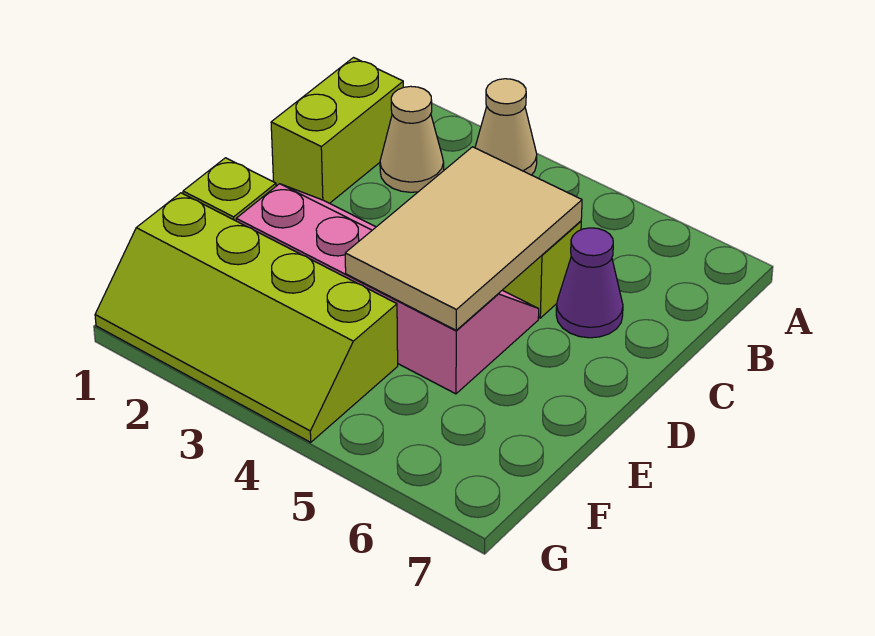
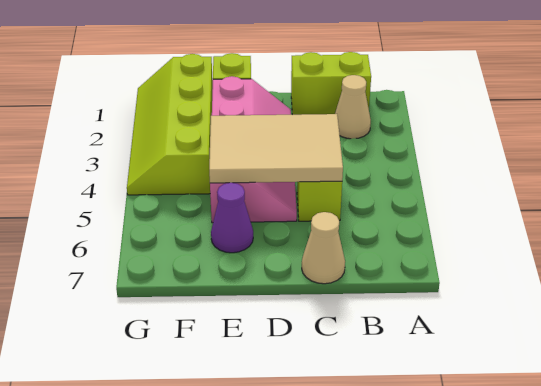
tan 1x1 cone [475,79,537,175] -> tan 1x1 cone moved to [302,212,345,284]
purple 1x1 cone [556,228,623,338] -> purple 1x1 cone moved to [211,183,253,253]

